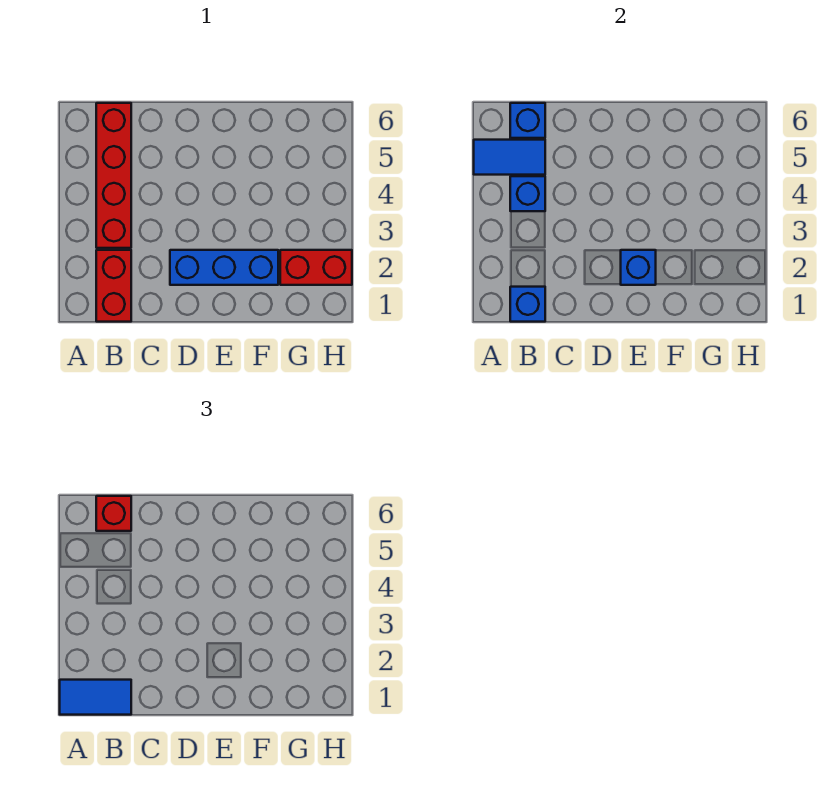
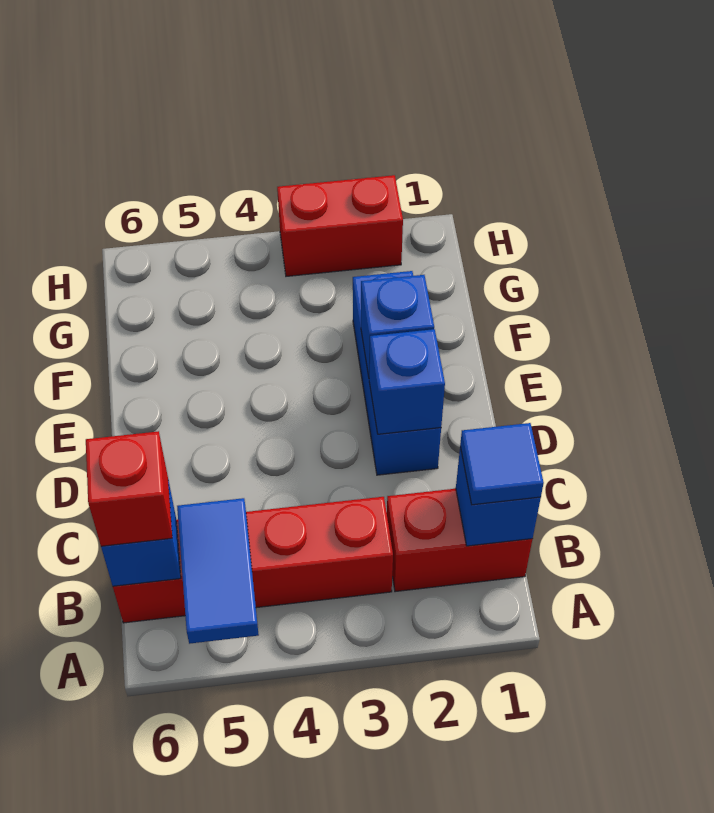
blue 1x2 tile [60,680,131,715] -> blue 1x1 tile [460,423,544,505]
blue 1x1 brick [510,176,545,211] -> blue 1x1 brick moved to [369,329,445,434]
red 1x2 brick [280,250,352,285] -> red 1x2 brick turned to [277,175,403,276]

